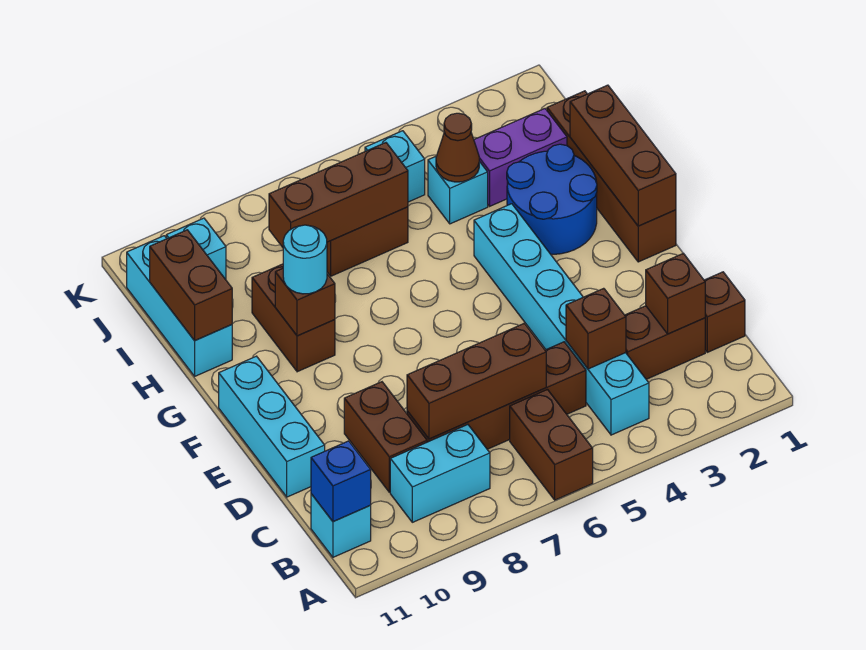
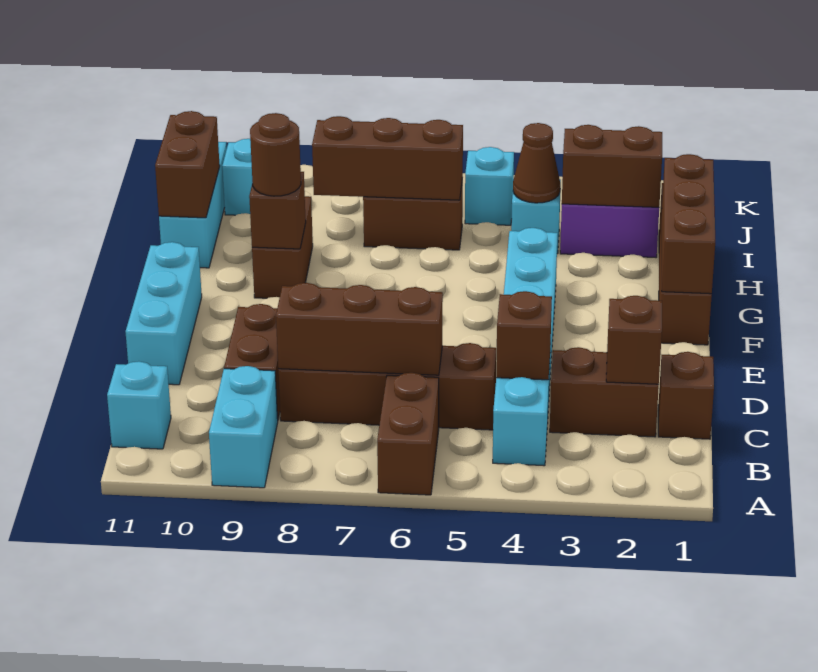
cyan 1x2 brick [390,424,490,522] -> cyan 1x2 brick turned to [209,366,278,488]
blue 1x1 brick [311,441,371,522] -> none
blue 2x2 round brick [507,144,597,254] -> none
cyan 1x1 round brick [283,225,327,294] -> brown 1x1 round brick [250,113,301,196]
none -> brown 1x2 brick [562,125,662,207]

